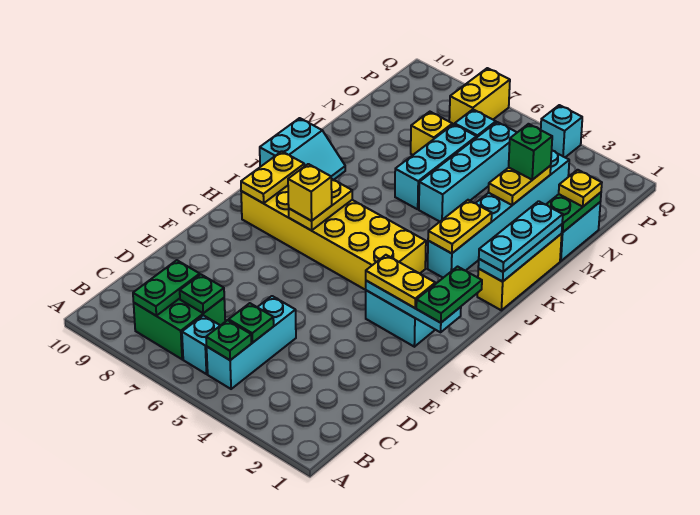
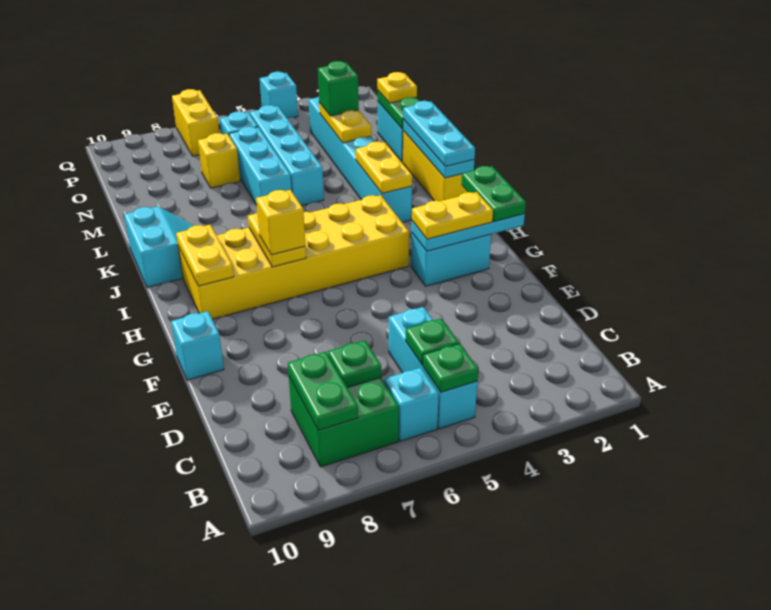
none -> cyan 1x1 brick [171,311,224,380]

